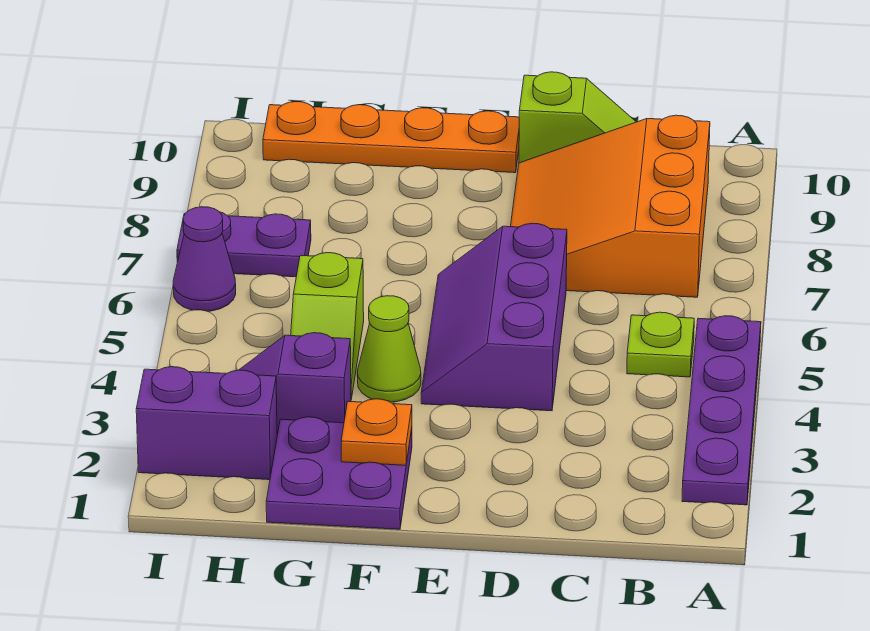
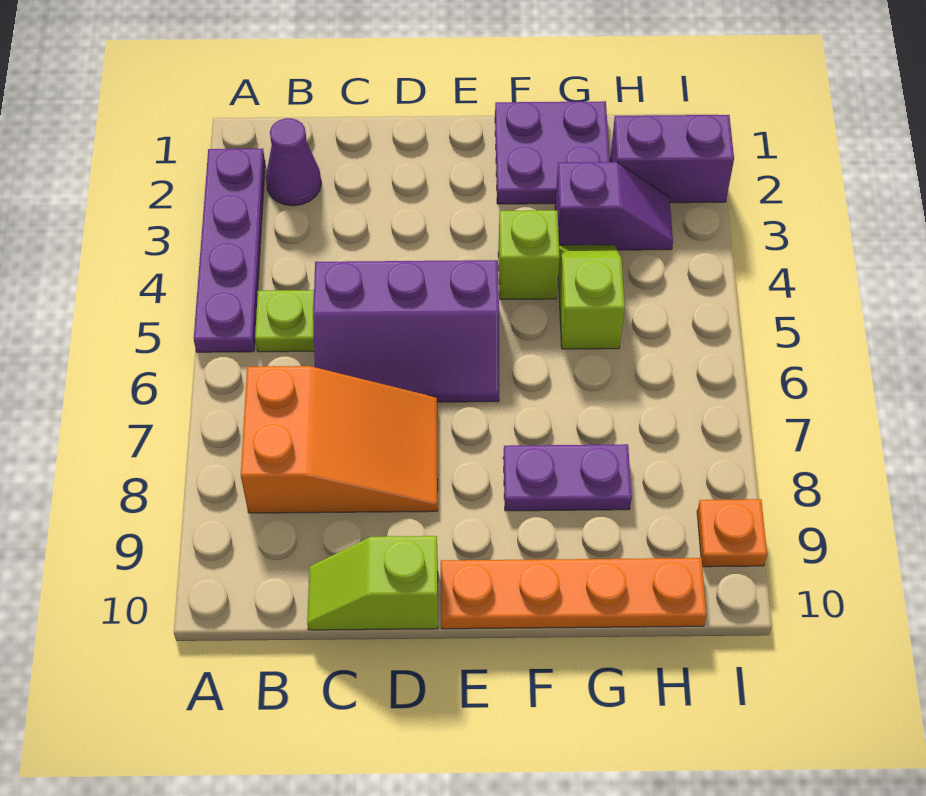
orange 3x3 slope [510,115,710,297] -> orange 2x3 slope [241,366,438,513]
purple 2x3 slope [421,223,567,411] -> purple 2x3 slope turned to [313,260,499,402]
orange 1x1 plate [341,399,412,465] -> orange 1x1 plate moved to [697,499,767,567]
lime 1x1 cone [357,296,421,402] -> lime 1x1 brick [498,210,560,300]
purple 1x2 plate [177,212,311,277] -> purple 1x2 plate moved to [503,444,632,511]
purple 1x1 cone [173,207,236,311] -> purple 1x1 cone moved to [266,118,321,206]

